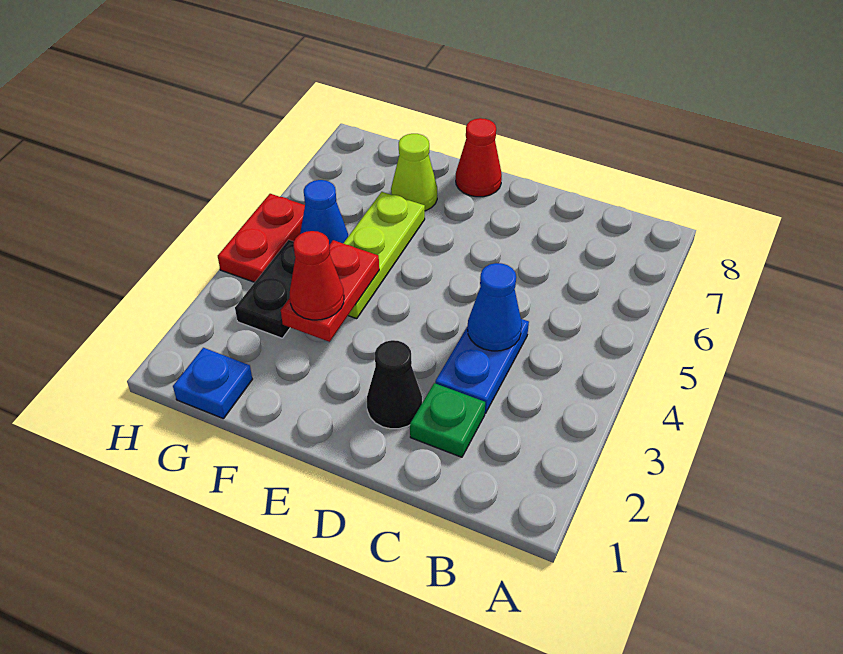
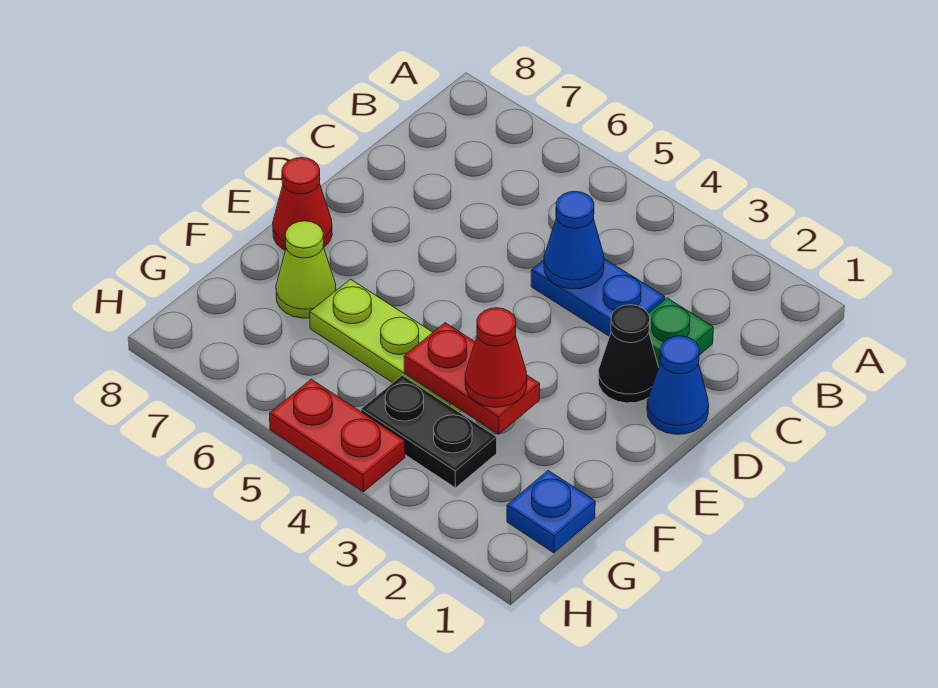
blue 1x1 cone [300,180,348,245] -> blue 1x1 cone moved to [647,336,709,434]

